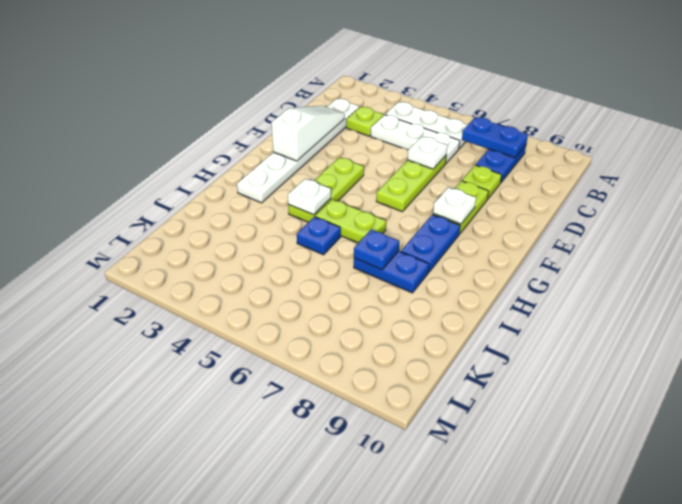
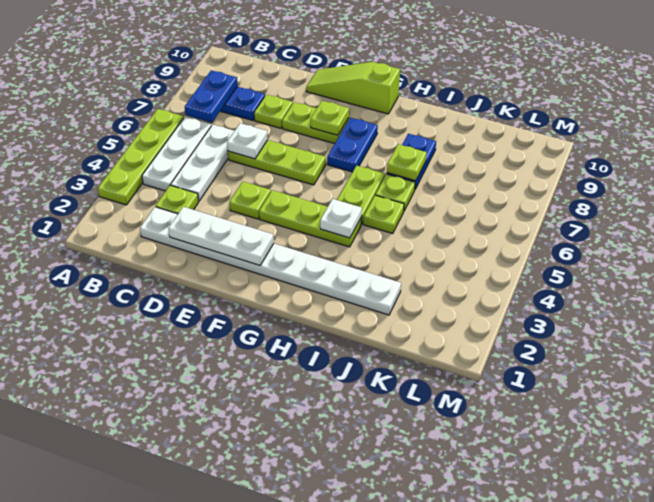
none -> lime 1x4 plate [98,109,184,205]
white 1x6 plate [237,99,359,203] -> white 1x8 plate [140,207,401,315]
white 1x3 slope [271,106,344,161] -> white 1x3 plate [168,207,274,265]
none -> lime 1x1 plate [229,182,271,219]
none -> lime 1x3 slope [306,62,400,114]
white 1x1 plate [433,187,476,224] -> lime 1x1 plate [310,101,349,135]
blue 1x2 plate [401,215,460,272] -> blue 1x2 plate turned to [327,118,378,172]
blue 1x1 plate [297,217,341,255] -> lime 1x1 plate [363,195,404,233]
none -> lime 1x1 plate [375,174,415,210]
blue 1x1 plate [354,230,399,270] -> lime 1x1 plate [387,144,427,181]

